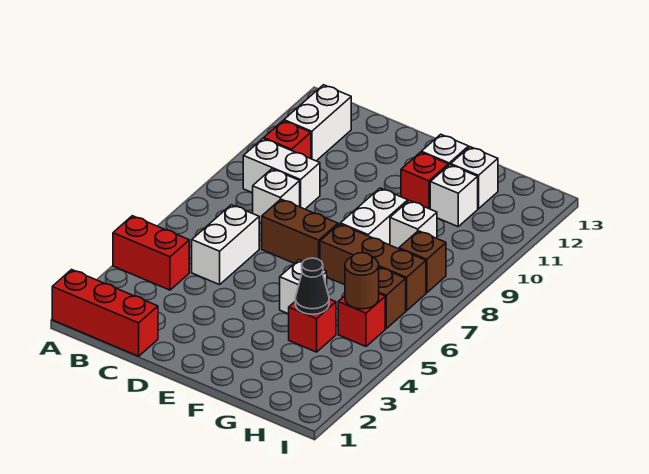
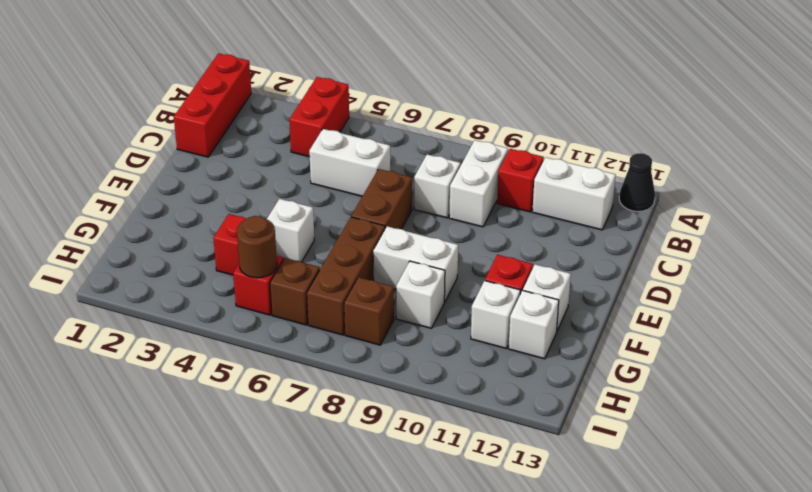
black 1x1 cone [295,258,329,314] -> black 1x1 cone moved to [619,153,655,212]

